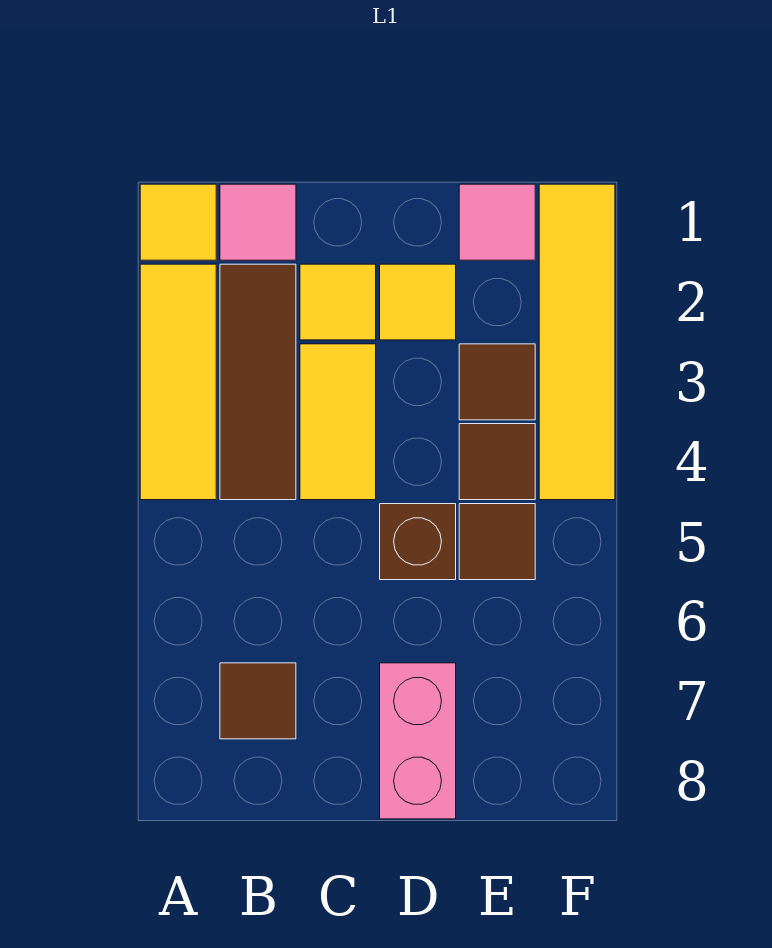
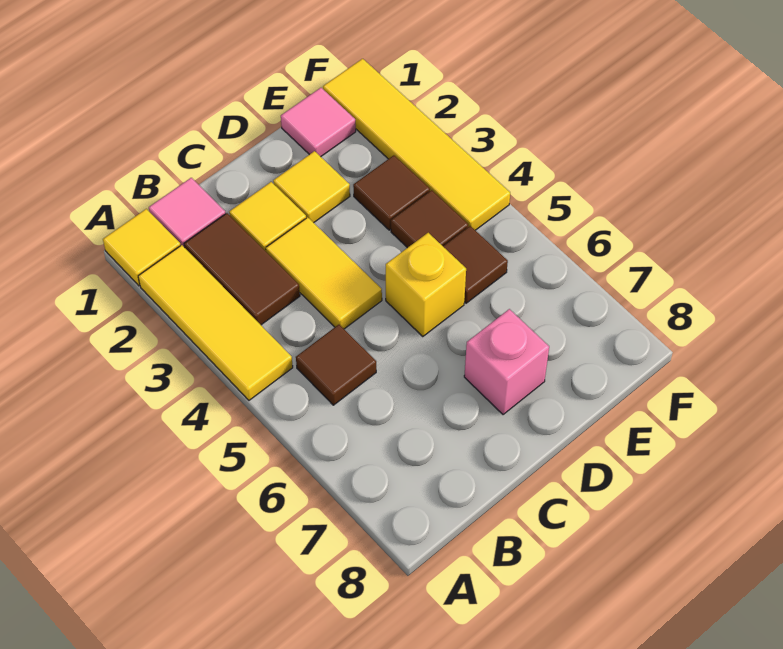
brown 1x3 tile [220,264,296,500] -> brown 1x2 tile [184,213,300,325]
brown 1x1 tile [220,663,296,739] -> brown 1x1 tile moved to [296,325,376,405]
brown 1x1 brick [380,504,456,580] -> yellow 1x1 brick [386,233,466,336]
pink 1x2 brick [380,663,456,819] -> pink 1x1 brick [464,309,549,415]

